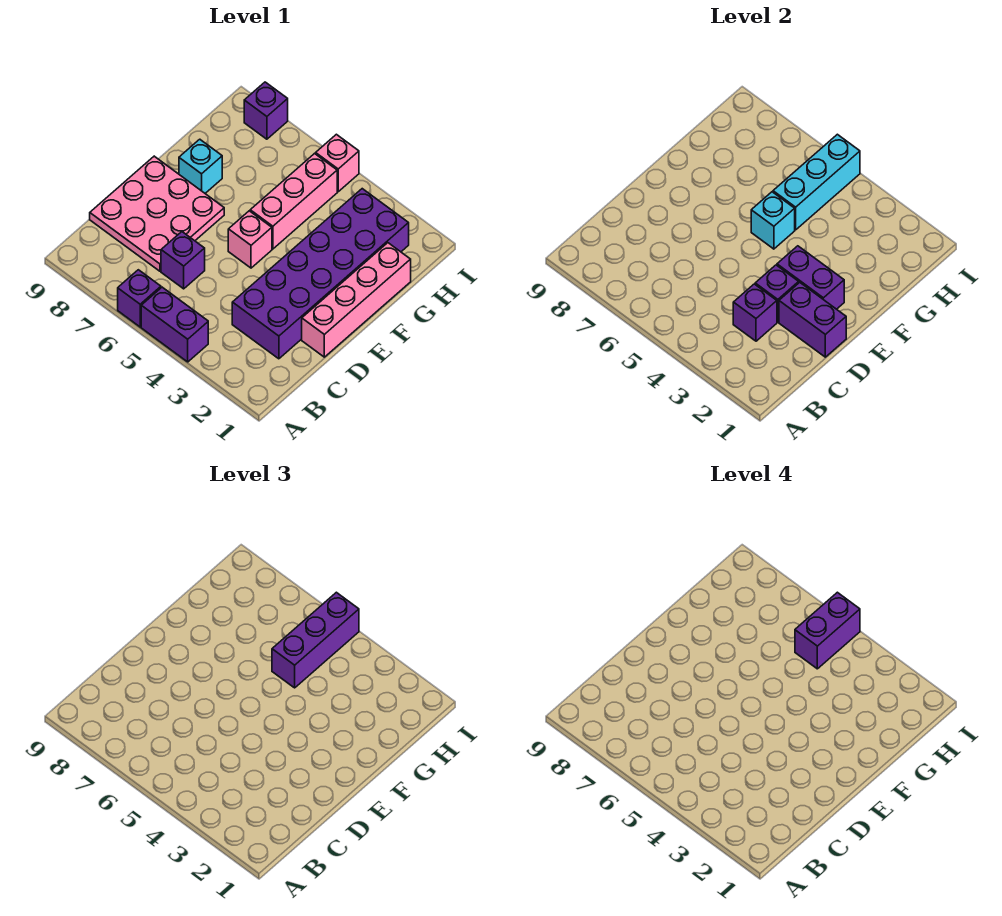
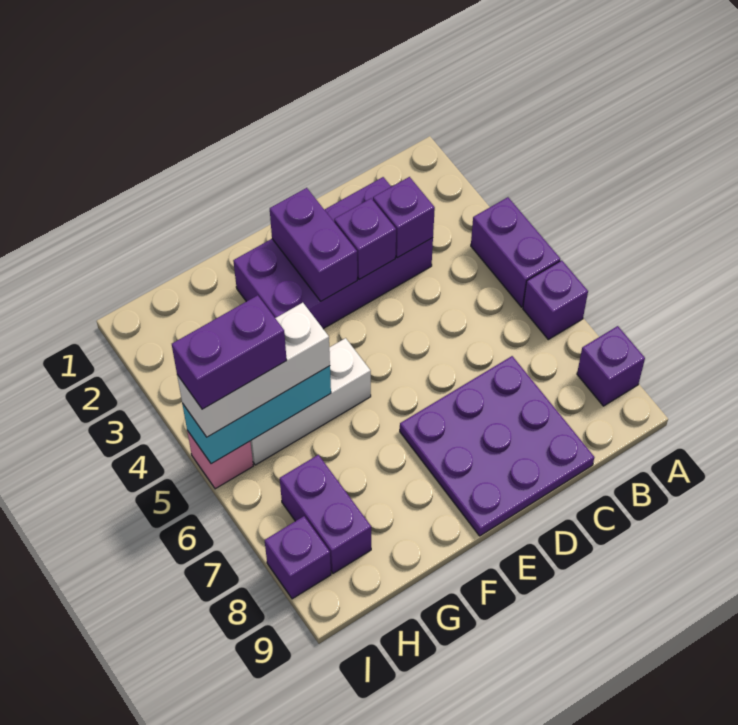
purple 2x6 brick [232,189,409,359] -> purple 2x4 brick [233,177,433,329]
purple 1x1 brick [161,232,205,289] -> purple 1x1 brick moved to [577,326,645,406]
pink 3x3 plate [90,156,224,271] -> purple 3x3 plate [400,356,594,536]
pink 1x4 brick [302,243,411,357] -> none
purple 1x2 brick [779,282,846,357] -> purple 1x2 brick moved to [280,455,371,573]
pink 1x1 brick [228,211,272,268] -> none
pink 1x3 brick [250,154,337,249] -> white 1x3 brick [250,338,371,465]
cyan 1x1 brick [751,192,795,249] -> none
cyan 1x1 brick [179,139,222,193] -> none
purple 1x3 brick [272,592,359,688] -> white 1x3 brick [177,303,330,437]

